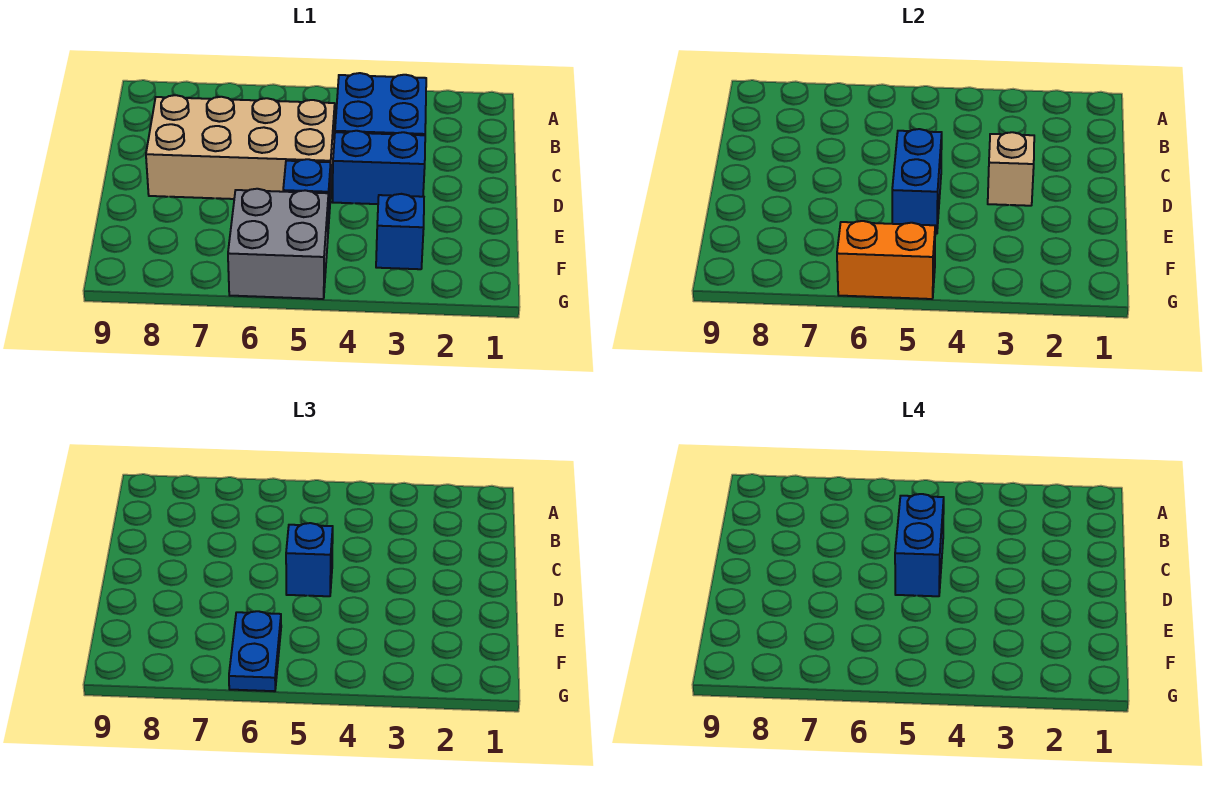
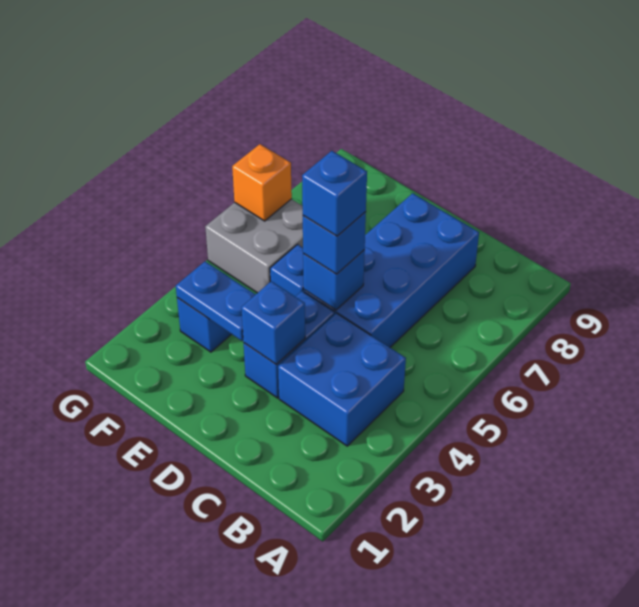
tan 2x4 brick [146,95,335,199] -> blue 2x4 brick [304,193,479,347]
blue 1x2 brick [895,494,944,596] -> blue 1x1 brick [302,151,367,236]
tan 1x1 brick [988,132,1034,206] -> blue 1x1 brick [241,281,305,364]
blue 1x2 brick [892,129,942,234] -> blue 1x1 brick [303,250,365,310]
blue 1x2 plate [229,611,281,691] -> blue 1x2 plate moved to [176,261,256,341]
orange 1x2 brick [837,221,935,299] -> orange 1x1 brick [232,144,292,221]

